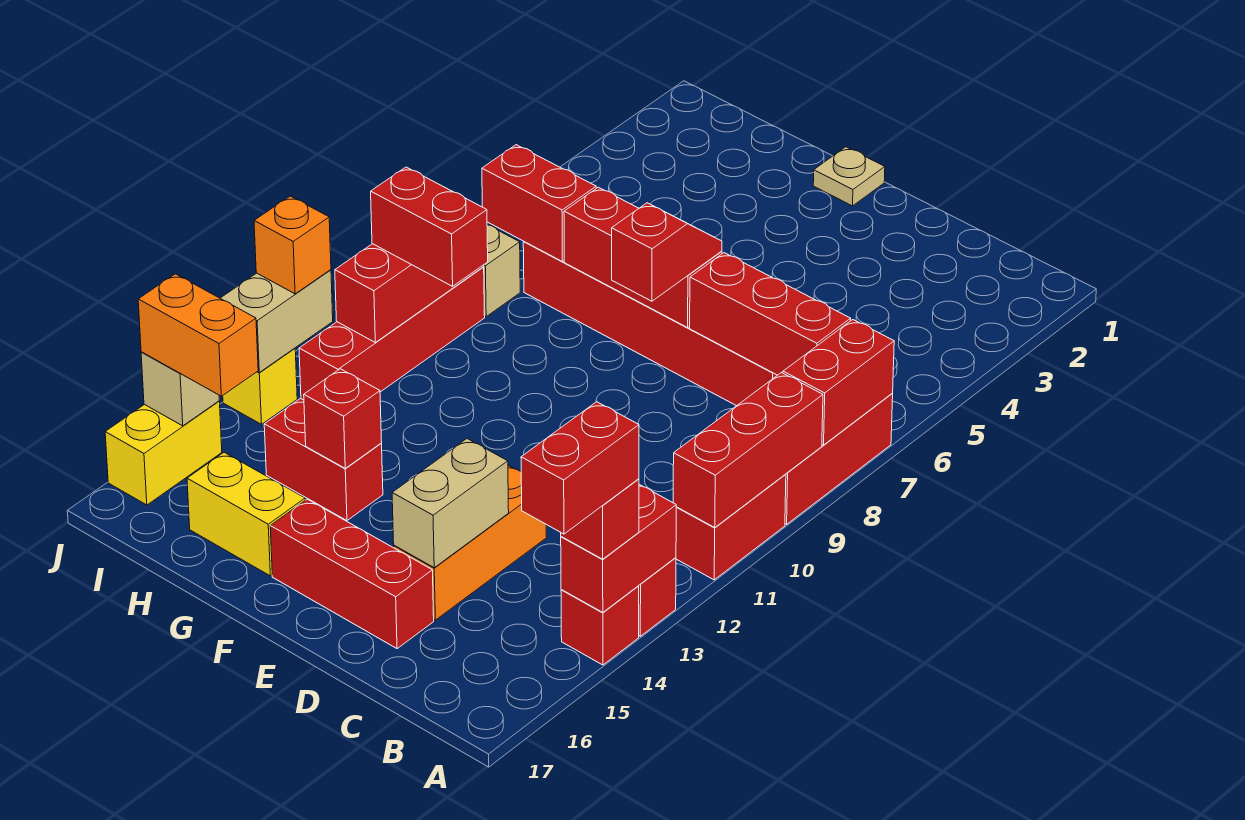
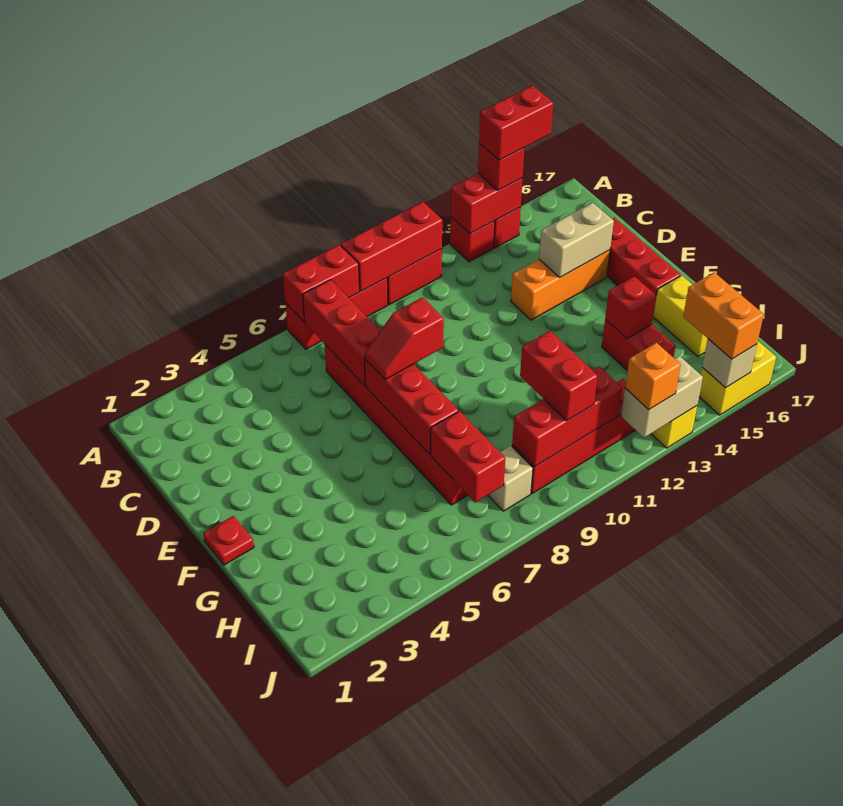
tan 1x1 plate [813,147,885,206] -> red 1x1 plate [203,516,254,565]

